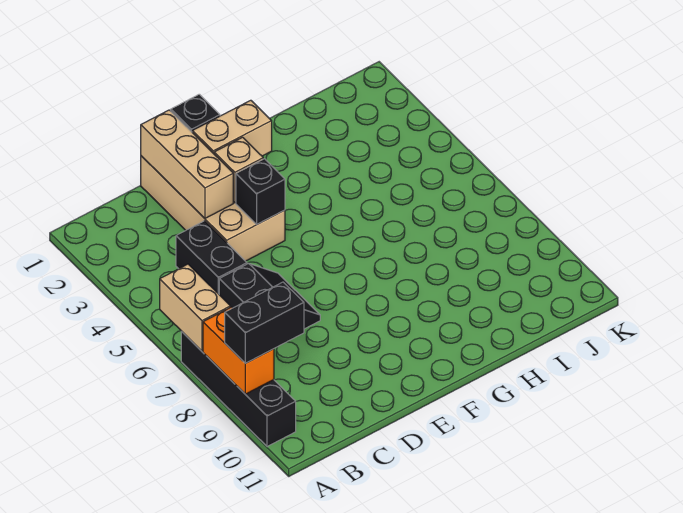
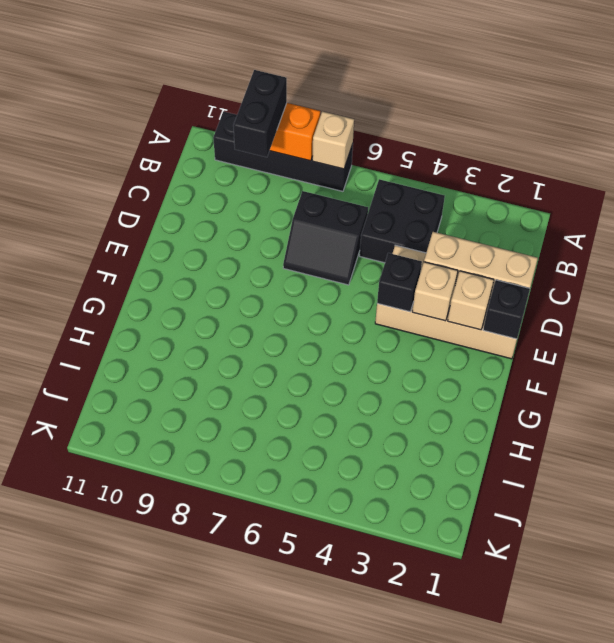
tan 1x2 brick [160,264,230,351] -> tan 1x1 brick [312,111,354,169]
black 1x2 brick [176,221,247,294] -> black 2x2 brick [360,179,445,263]
tan 1x2 brick [192,100,272,156] -> tan 1x1 brick [448,271,494,330]

